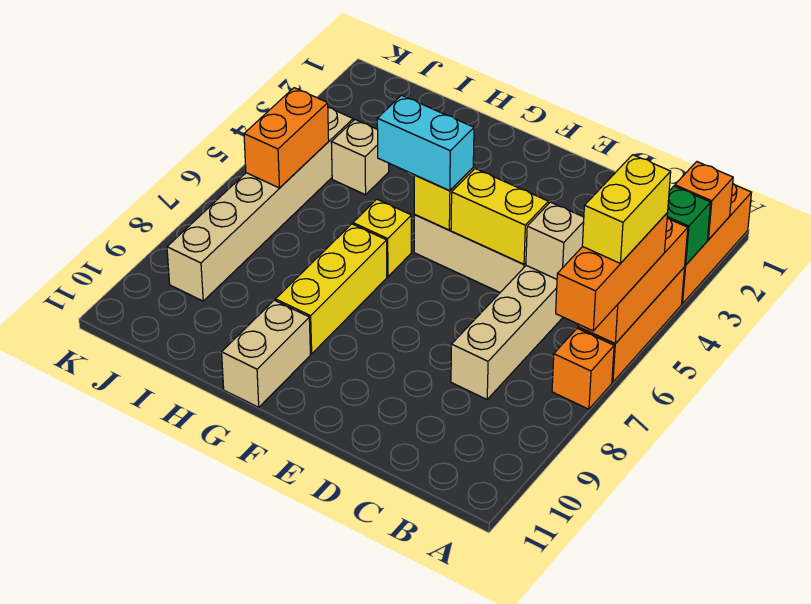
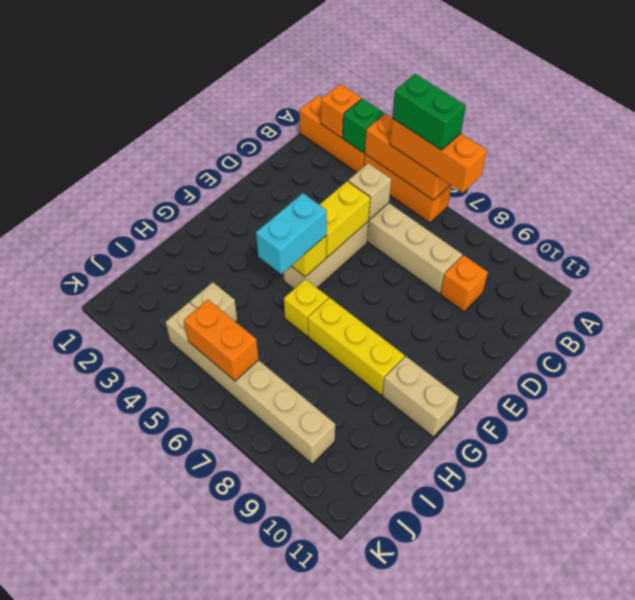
yellow 1x2 brick [582,155,671,263] -> green 1x2 brick [392,74,466,150]
orange 1x1 brick [552,328,614,409] -> orange 1x1 brick moved to [440,255,488,312]

